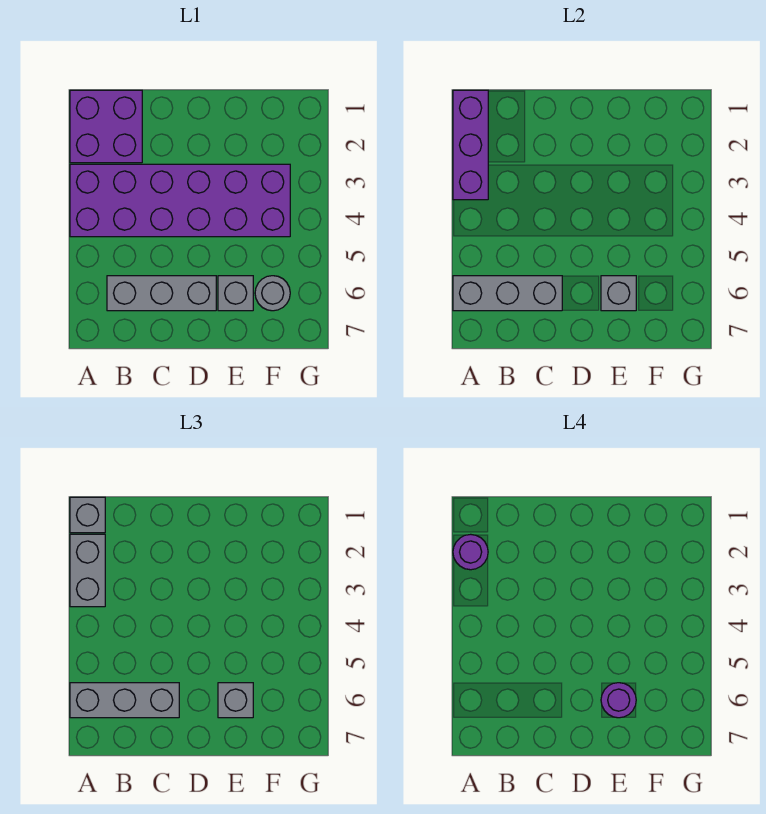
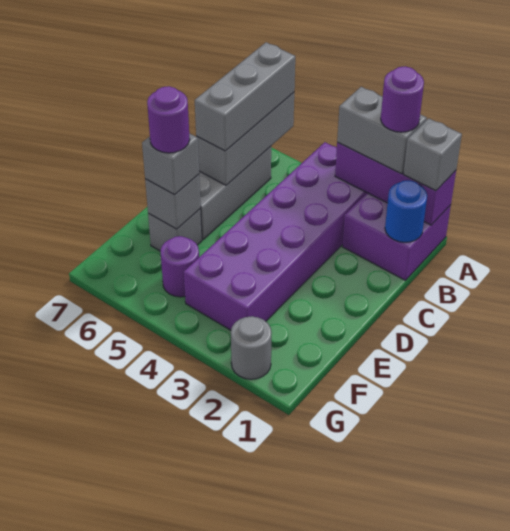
none -> blue 1x1 round brick [385,180,427,242]
none -> purple 1x1 round brick [160,236,199,297]
grey 1x1 round brick [255,276,290,311] -> grey 1x1 round brick moved to [231,316,271,379]

